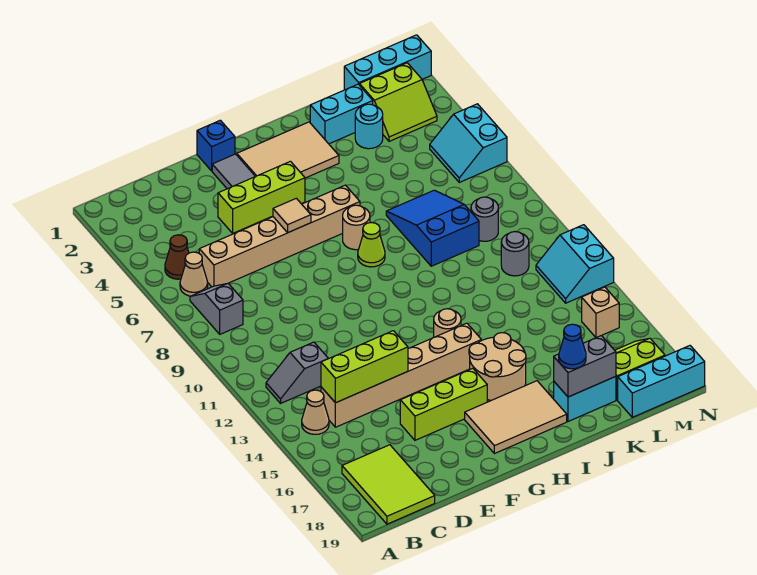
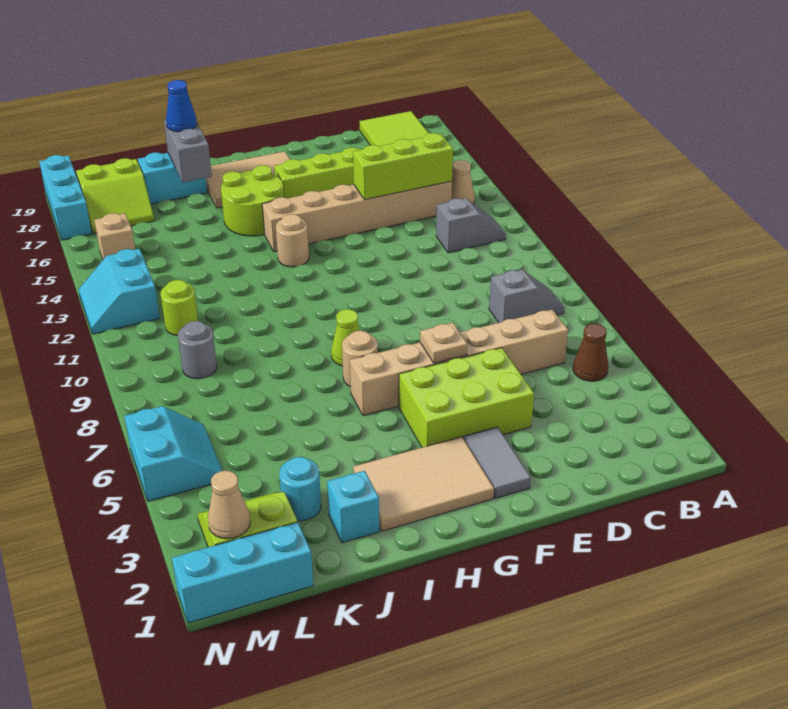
tan 1x1 cone [180,252,208,296] -> tan 1x1 cone moved to [208,471,250,539]
grey 1x2 slope [190,283,243,334] -> grey 1x2 slope turned to [489,270,564,323]
lime 1x3 brick [218,161,305,233] -> lime 2x3 brick [399,348,534,447]
blue 1x1 brick [197,120,235,171] -> none
tan 1x1 tile [273,198,311,232] -> tan 1x1 plate [420,323,467,363]
tan 2x2 round brick [469,333,526,400] -> lime 2x2 round brick [221,165,284,236]
cyan 1x2 brick [310,84,373,144] -> cyan 1x1 brick [327,471,379,543]
blue 2x3 slope [386,190,479,266] -> none
grey 1x2 brick [554,336,616,397] -> grey 1x2 brick turned to [164,120,212,182]
grey 1x1 round brick [501,232,529,276] -> lime 1x1 round brick [161,280,198,335]
cyan 1x3 brick [618,346,705,417] -> cyan 1x3 brick turned to [39,155,92,240]
cyan 2x2 slope [536,225,614,303] -> cyan 2x2 slope turned to [79,249,160,334]

